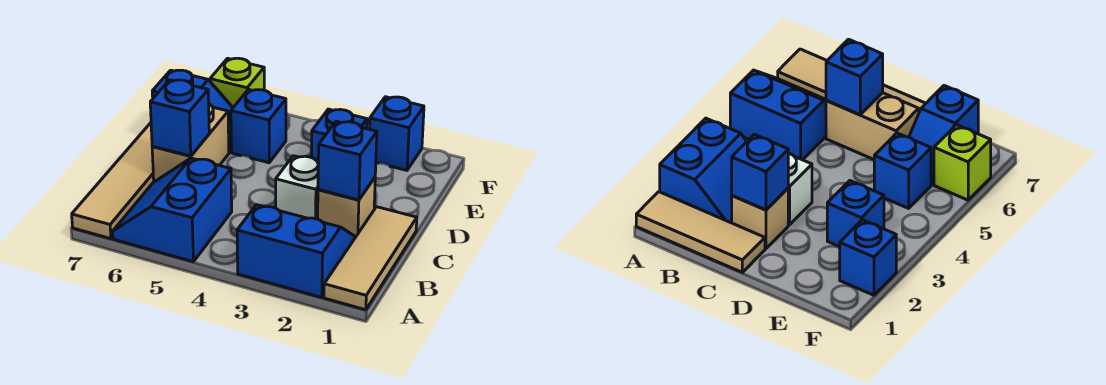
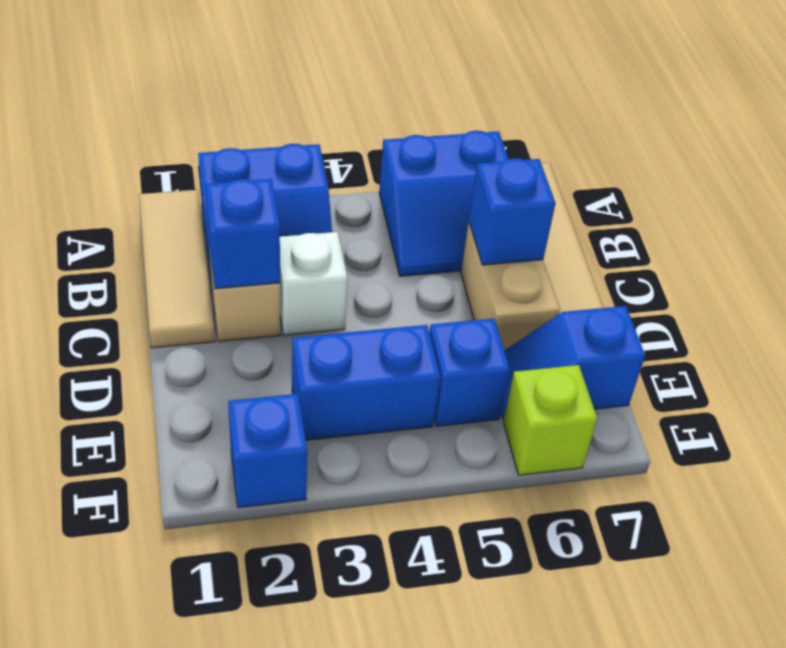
blue 2x2 slope [113,158,232,262] -> blue 2x2 slope turned to [379,131,508,276]
blue 1x1 brick [311,109,367,162] -> blue 1x2 brick [292,325,440,440]

